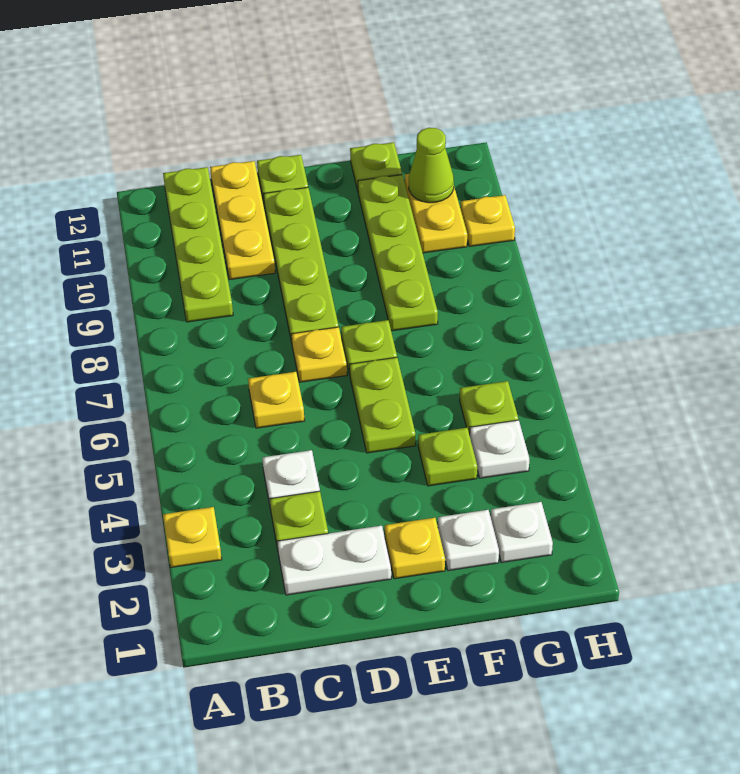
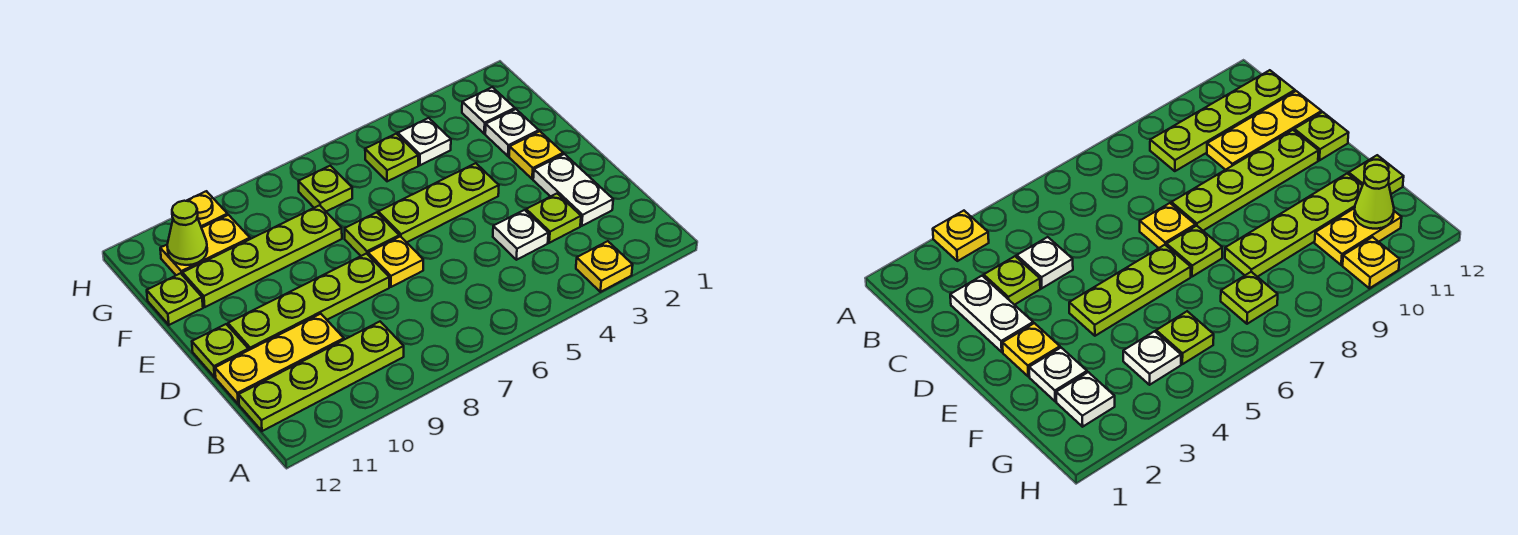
yellow 1x1 plate [248,372,305,428] -> none
lime 1x2 plate [349,357,416,453] -> lime 1x3 plate [378,163,499,242]
lime 1x1 plate [418,428,477,486] -> lime 1x1 plate moved to [299,166,352,211]

